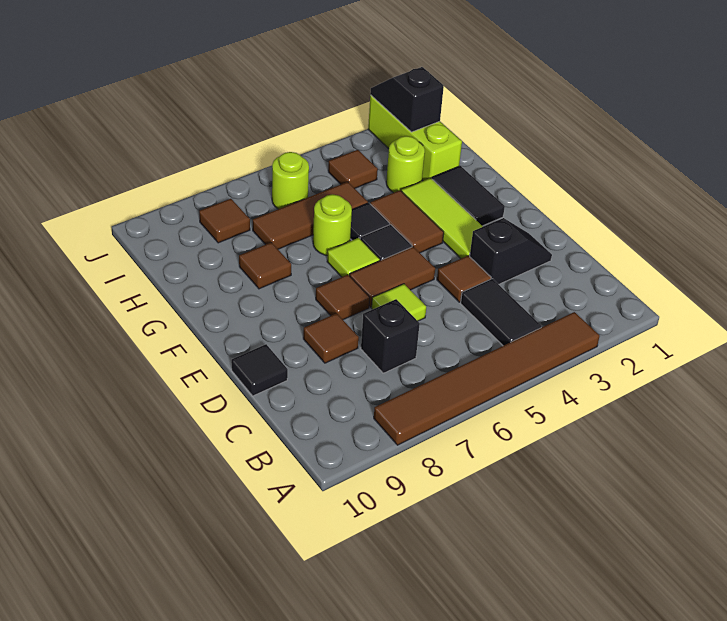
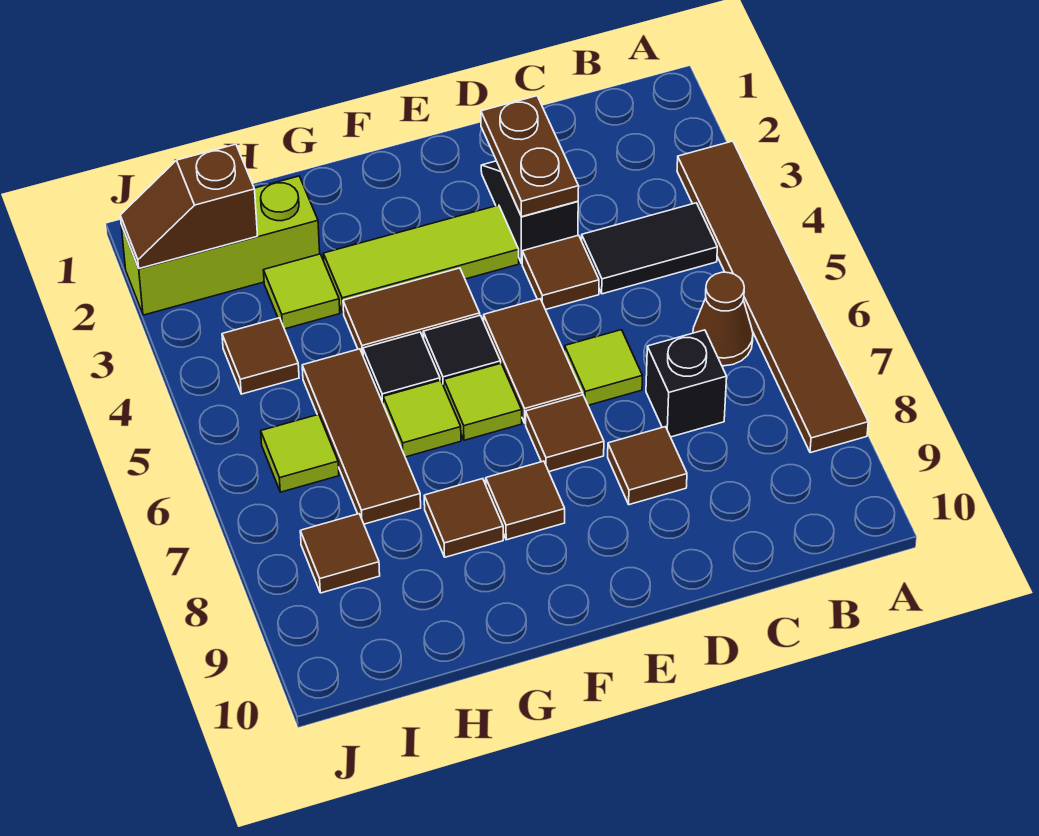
none -> brown 1x1 cone [693,272,753,366]
none -> brown 1x2 plate [481,96,579,217]
black 1x1 tile [231,344,288,396] -> none
black 1x2 tile [432,166,505,226] -> none
none -> brown 1x1 tile [486,461,565,540]
lime 1x1 round brick [313,194,352,255] -> lime 1x1 tile [383,380,461,457]
lime 1x1 round brick [386,136,425,193] -> lime 1x1 tile [263,254,340,329]
black 1x2 slope [370,67,444,132] -> brown 1x2 slope [120,144,258,268]
lime 1x1 round brick [272,152,309,209] -> lime 1x1 tile [261,414,339,492]

